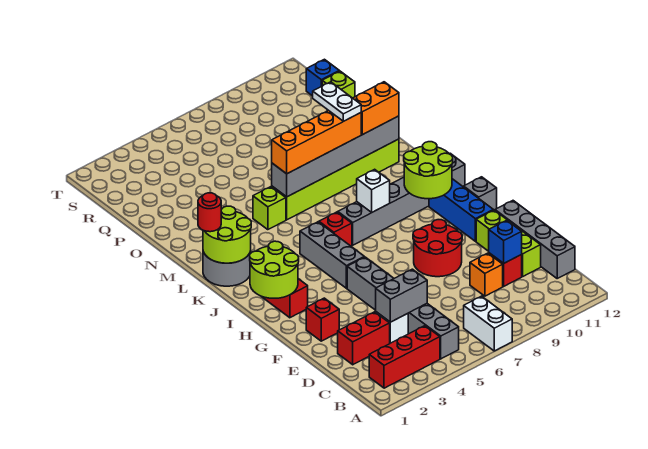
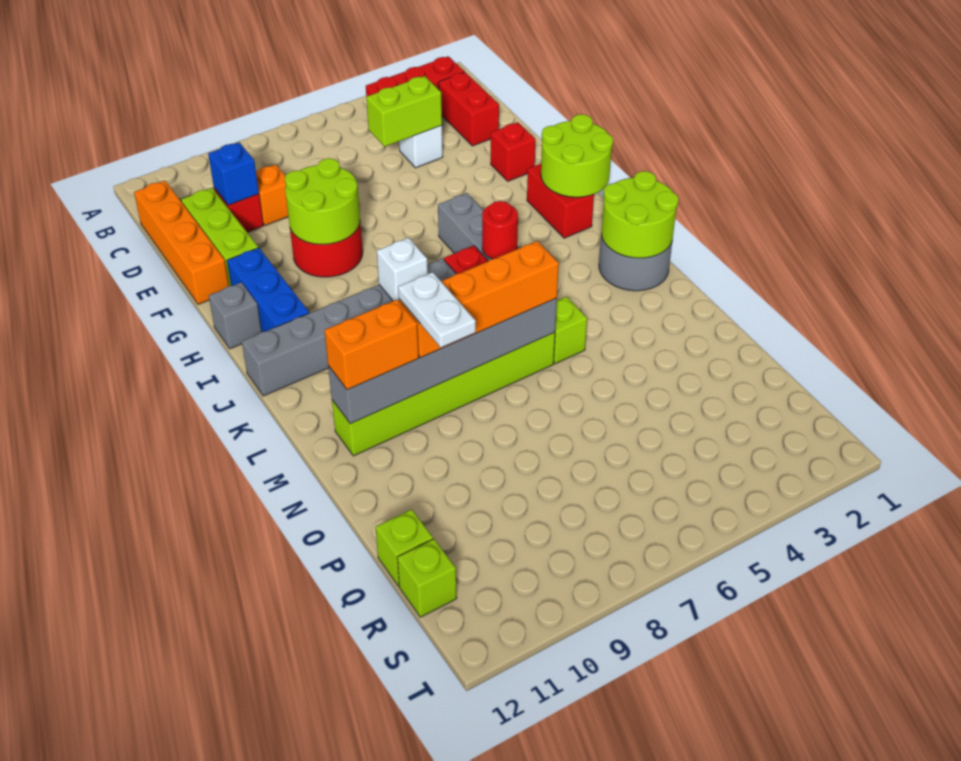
white 1x2 brick [464,296,512,351] -> none
grey 1x6 brick [347,257,459,359] -> none
grey 1x4 brick [495,201,575,278] -> orange 1x4 brick [134,181,229,304]
red 1x2 brick [338,312,390,365] -> red 1x2 brick turned to [439,72,499,146]
grey 1x2 brick [376,269,427,322] -> lime 1x2 brick [366,76,442,147]
lime 2x2 round brick [404,142,453,199] -> lime 2x2 round brick moved to [285,158,360,244]
red 1x1 round brick [198,193,221,232] -> red 1x1 round brick moved to [482,201,518,259]
blue 1x1 brick [306,59,339,96] -> lime 1x1 brick [397,539,457,617]

